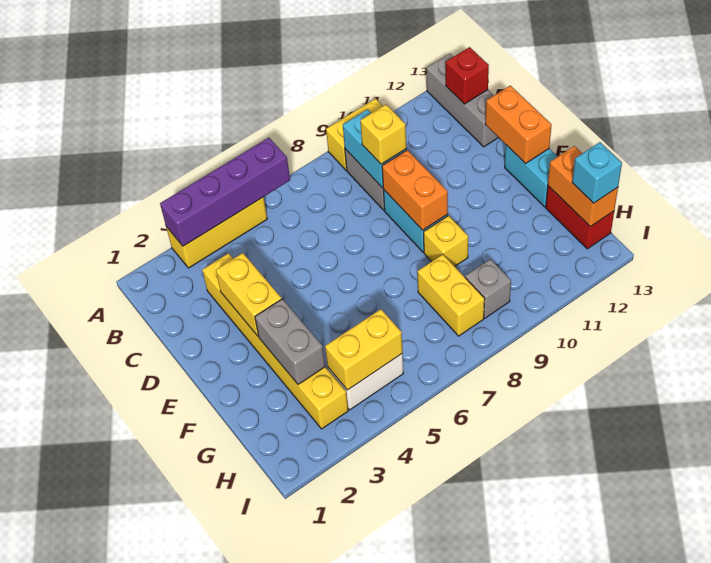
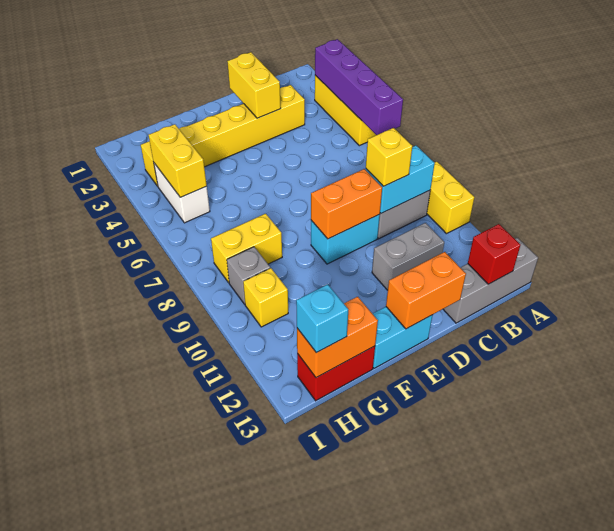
yellow 1x2 brick [216,253,282,337] -> yellow 1x2 brick turned to [227,52,281,118]
grey 1x2 brick [255,299,325,384] -> grey 1x2 brick moved to [372,223,444,290]
yellow 1x1 brick [424,216,468,266] -> yellow 1x1 brick moved to [243,268,288,327]

